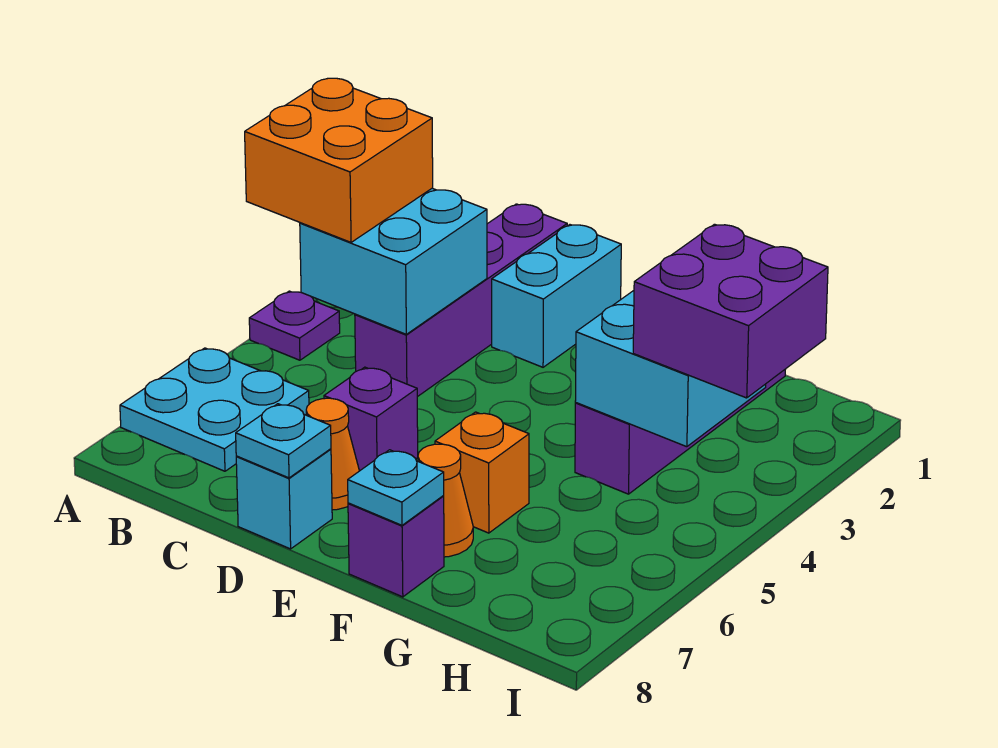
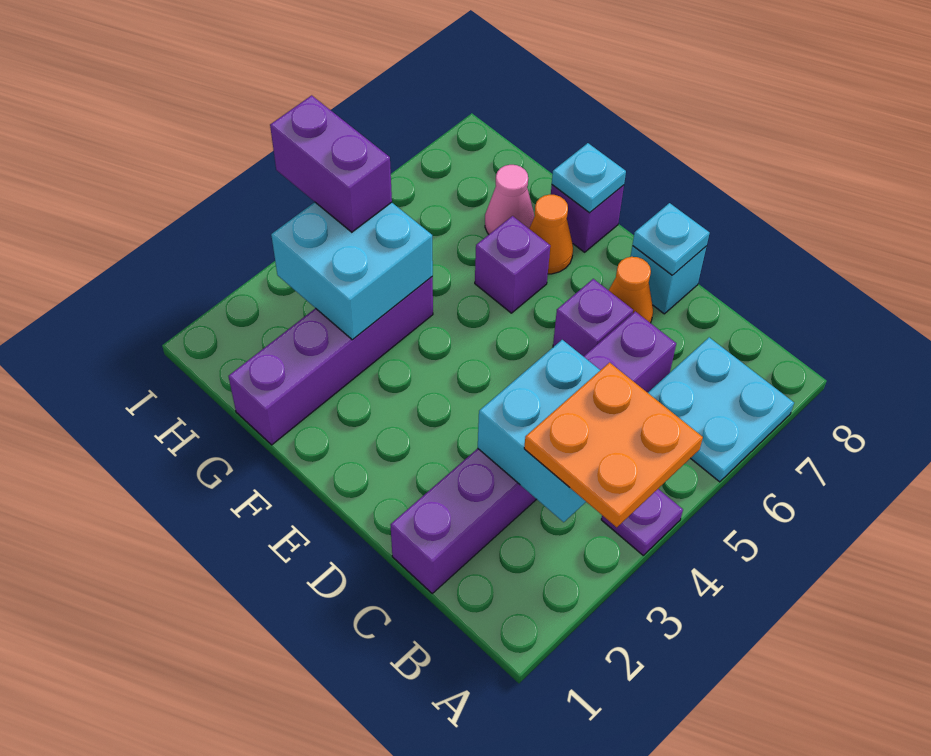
orange 2x2 brick [245,78,433,242] -> orange 2x2 plate [524,363,703,527]
purple 1x4 brick [355,204,567,397] -> purple 1x6 brick [391,311,676,593]
cyan 1x2 brick [492,225,621,367] -> none
orange 1x1 brick [435,412,529,533] -> purple 1x1 brick [475,216,550,313]
none -> pink 1x1 cone [485,165,534,234]
purple 2x2 brick [633,224,828,398] -> purple 1x2 brick [270,95,392,232]

